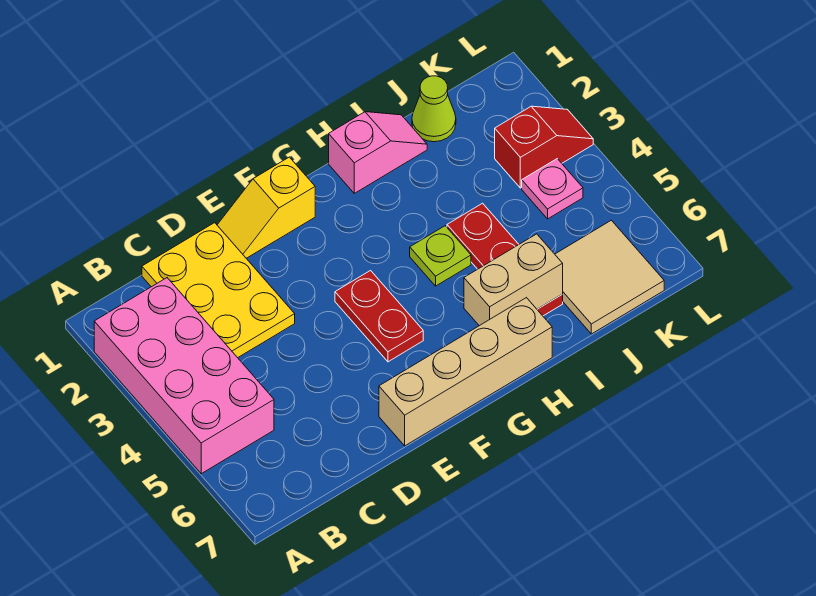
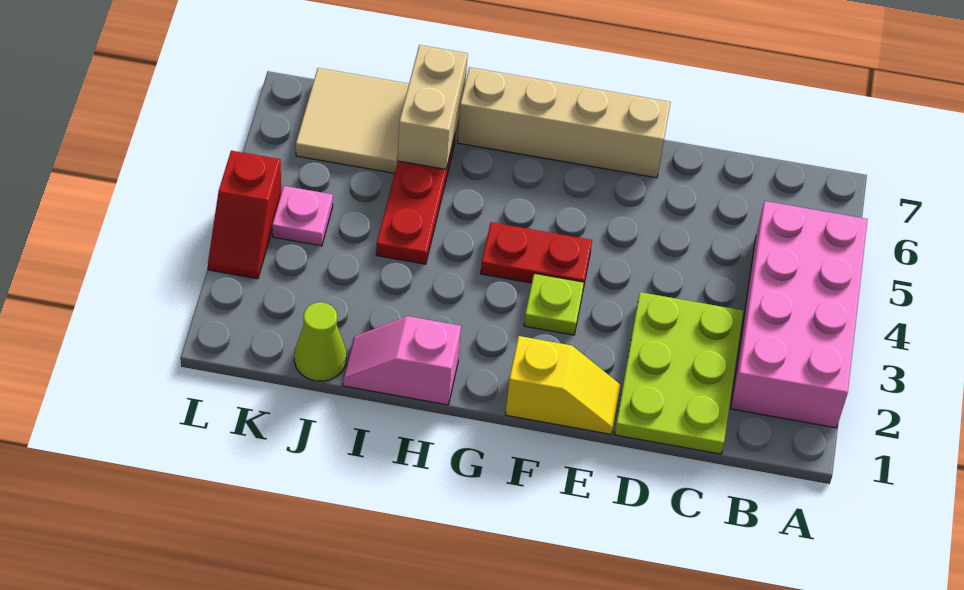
yellow 2x3 plate [142,223,295,358] -> lime 2x3 plate [614,292,743,454]
red 1x2 plate [335,271,423,362] -> red 1x2 plate turned to [481,222,592,283]
lime 1x1 plate [410,226,471,286] -> lime 1x1 plate moved to [524,273,584,335]
tan 1x2 brick [464,234,563,326] -> tan 1x2 brick turned to [398,45,468,169]
red 1x2 slope [495,106,593,188] -> red 1x2 slope turned to [208,151,281,279]

